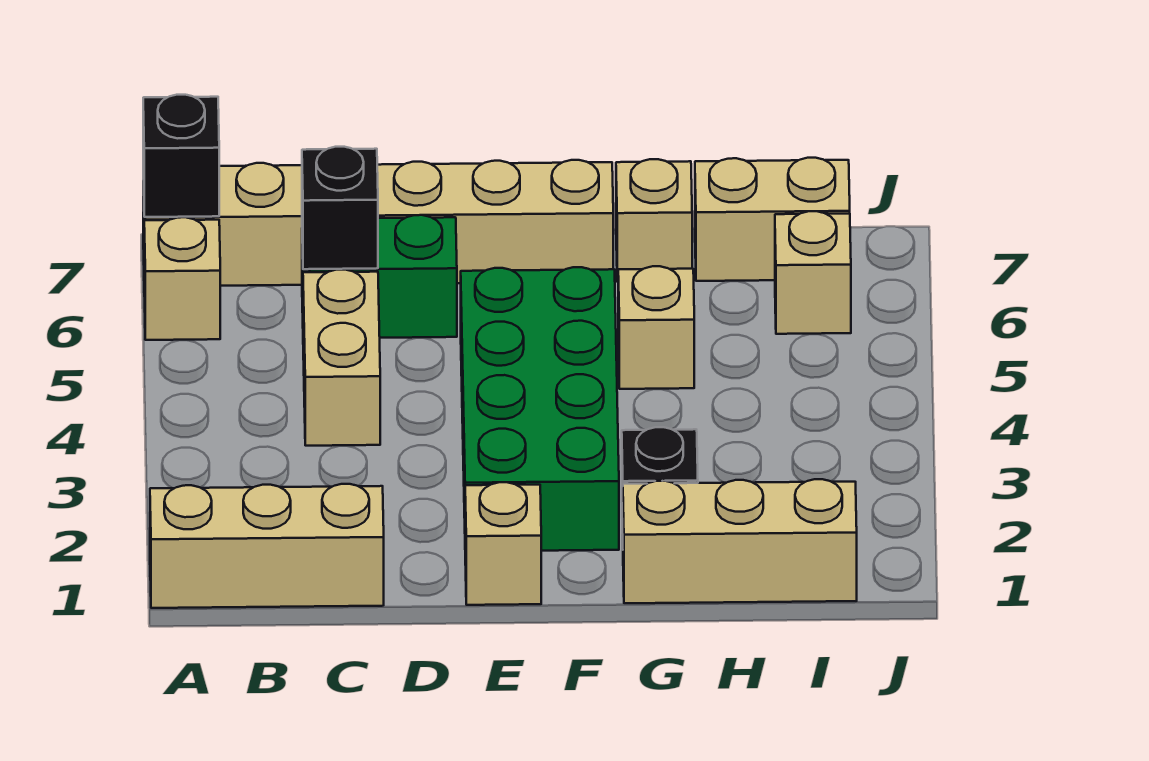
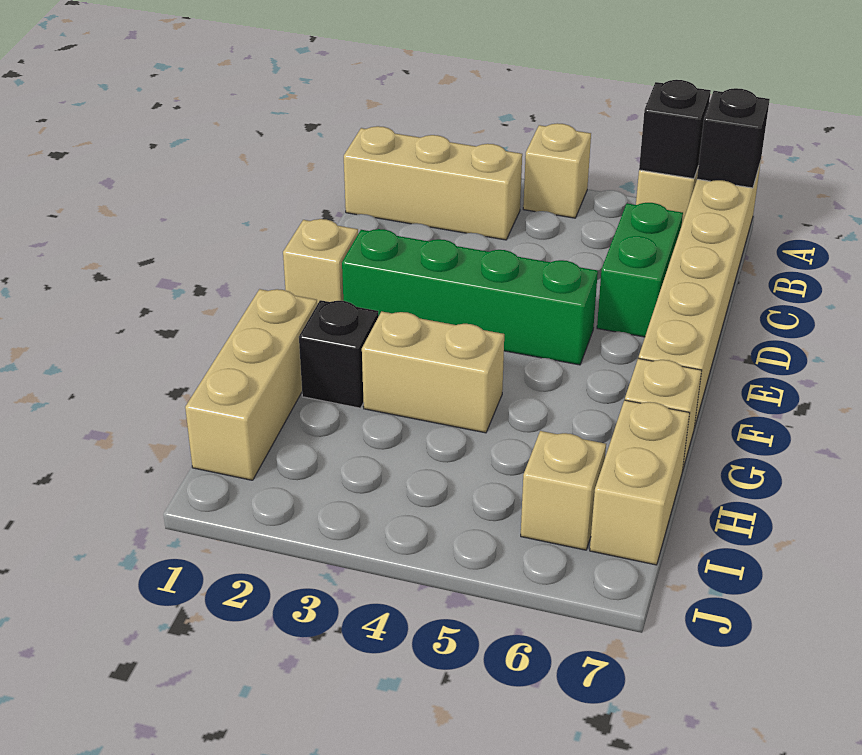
tan 1x3 brick [150,484,384,608] -> tan 1x3 brick turned to [344,126,522,240]
tan 1x2 brick [303,270,380,446] -> tan 1x2 brick moved to [362,311,504,433]
black 1x1 brick [302,147,378,269] -> black 1x1 brick moved to [639,80,711,179]
green 2x4 brick [461,267,619,551] -> green 1x4 brick [342,229,598,365]
tan 1x1 brick [618,266,694,389] -> tan 1x1 brick moved to [523,123,591,218]

